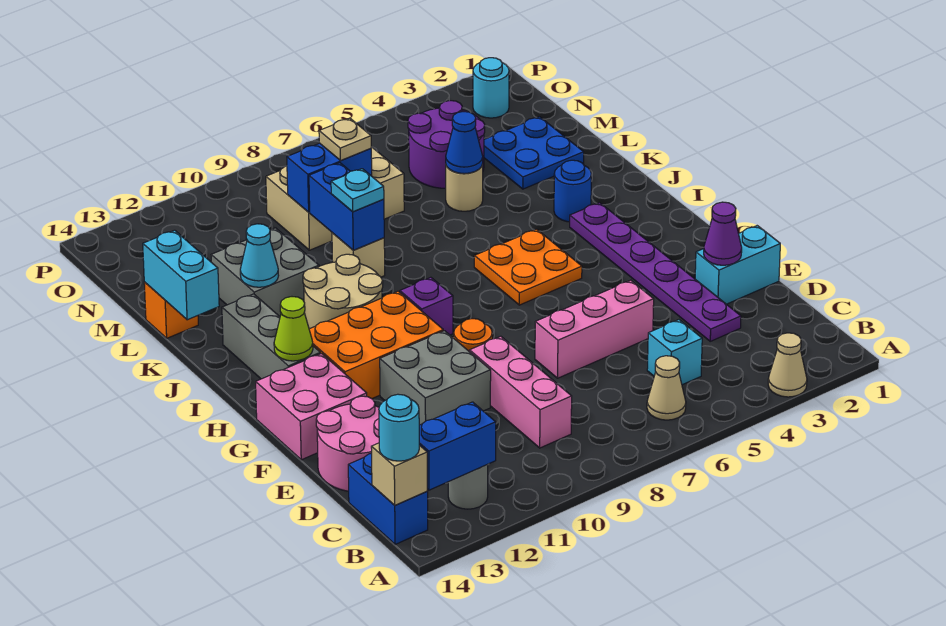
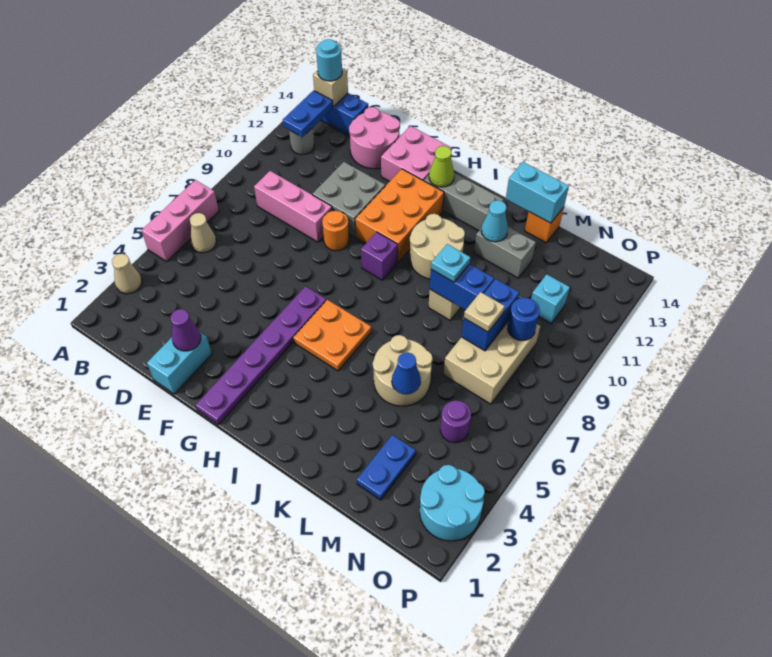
blue 1x2 brick [419,402,496,490] -> blue 1x2 plate [283,91,333,137]
cyan 1x1 brick [647,320,702,385] -> cyan 1x1 brick moved to [531,274,570,323]
purple 1x6 plate [570,203,741,341] -> purple 1x6 plate turned to [196,286,326,425]
pink 1x3 brick [535,280,654,378] -> pink 1x3 brick moved to [142,180,219,261]
blue 1x1 round brick [554,160,591,222] -> blue 1x1 round brick moved to [507,298,540,340]
grey 2x2 brick [211,228,319,316] -> grey 1x2 brick [474,227,536,278]
blue 2x2 plate [484,117,584,189] -> blue 1x2 plate [357,435,416,500]
tan 1x1 round brick [446,164,483,211] -> tan 2x2 round brick [373,335,432,406]
purple 2x2 round brick [408,101,485,188] -> purple 1x1 round brick [440,401,471,443]
cyan 1x1 round brick [473,58,509,118] -> cyan 2x2 round brick [420,465,485,541]

